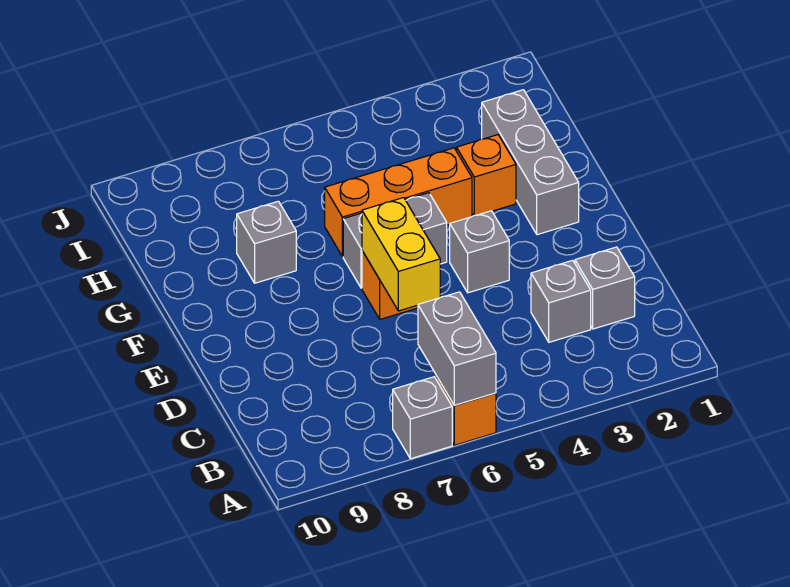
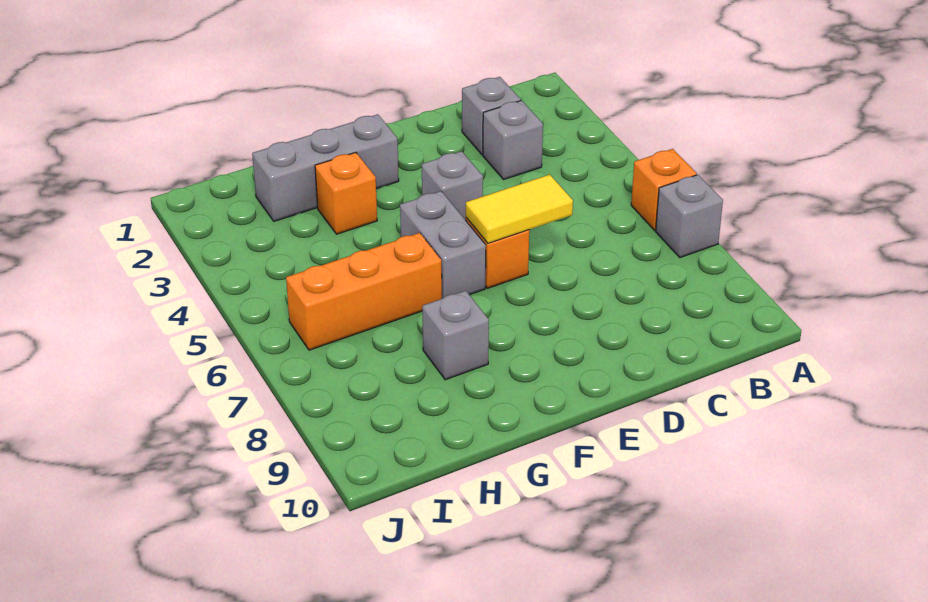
grey 1x2 brick [418,292,496,405] -> none
yellow 1x2 brick [362,198,440,311] -> yellow 1x2 tile [466,175,573,243]
orange 1x3 brick [325,148,472,257] -> orange 1x3 brick turned to [286,233,442,350]

